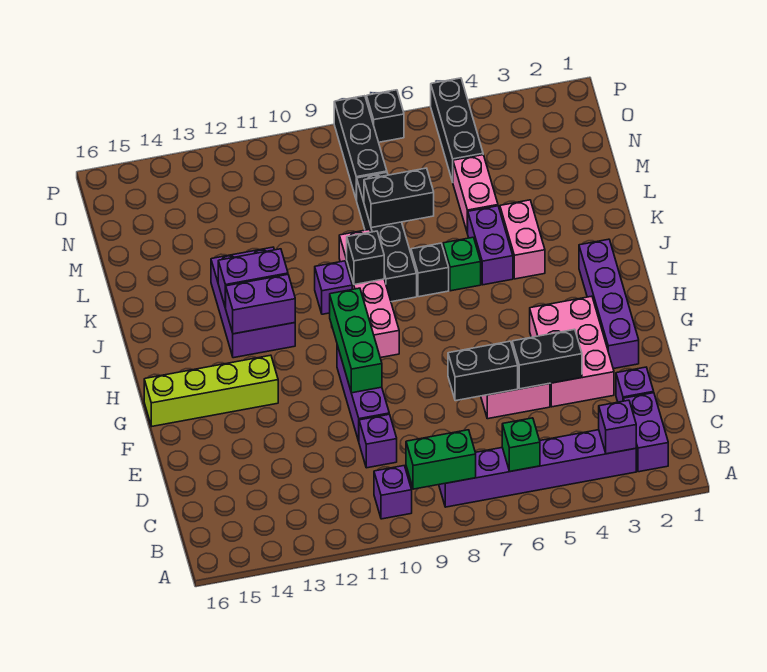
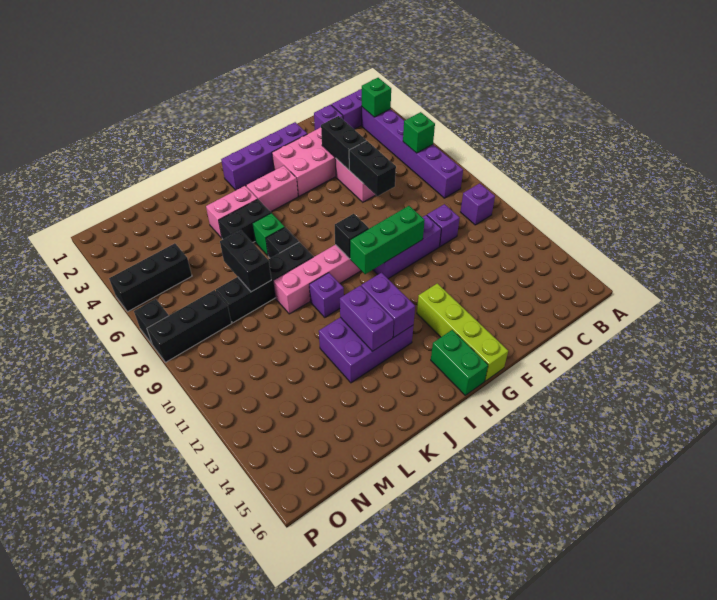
purple 1x1 brick [599,400,636,454] -> green 1x1 brick [362,78,391,117]
green 1x2 brick [406,430,476,489] -> green 1x2 brick moved to [431,330,488,395]
purple 1x2 brick [468,206,513,285] -> black 1x2 brick [219,199,271,243]
black 1x1 brick [347,231,384,285] -> black 1x1 brick moved to [335,214,369,259]
pink 1x2 brick [453,155,498,234] -> pink 1x2 brick moved to [246,166,298,212]

